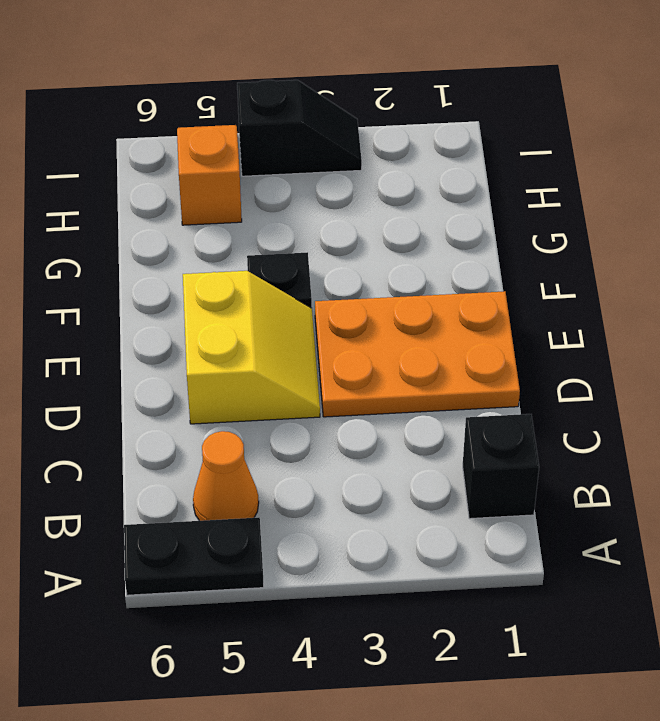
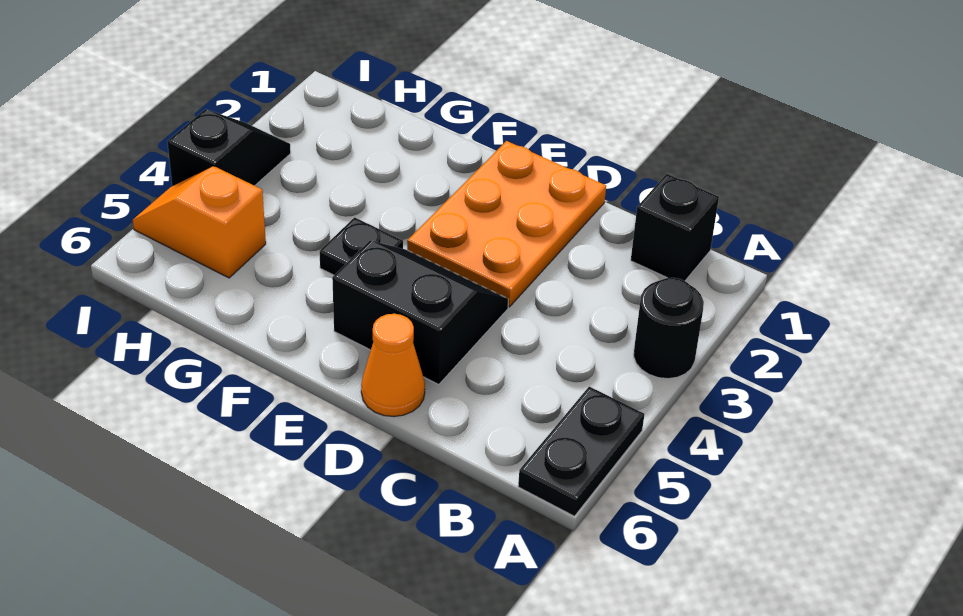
none -> black 1x1 round brick [634,278,704,379]
orange 1x1 cone [193,431,259,521] -> orange 1x1 cone moved to [361,314,425,417]
yellow 2x2 slope [183,271,320,424] -> black 2x2 slope [332,241,509,385]

